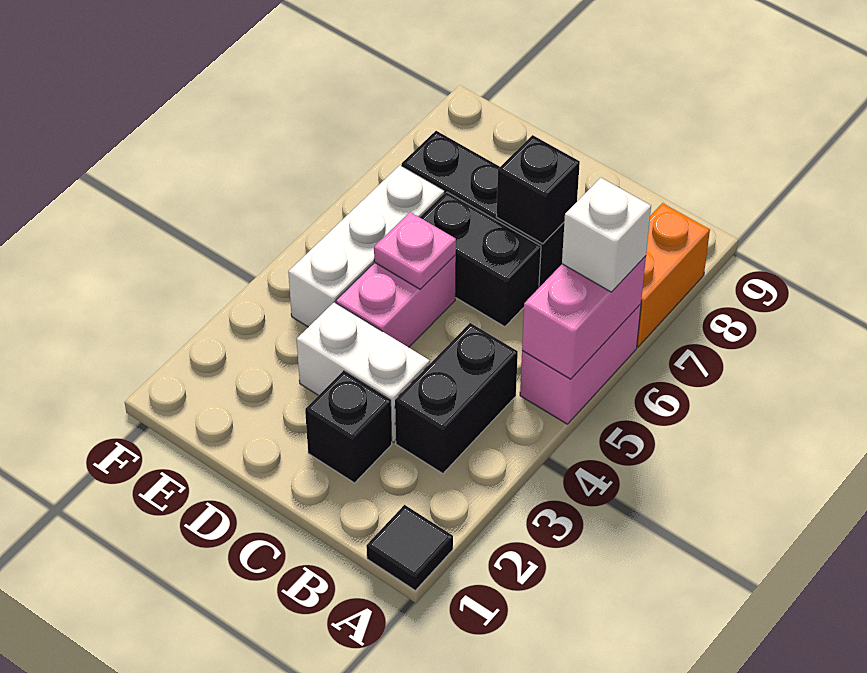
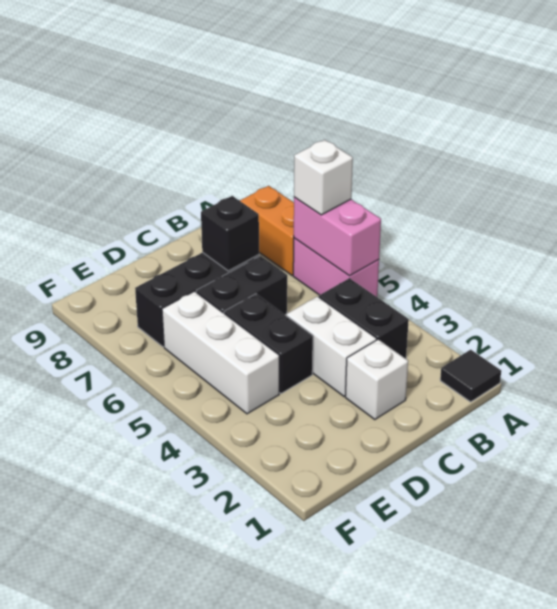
black 1x1 brick [305,371,392,483] -> white 1x1 brick [345,339,408,420]
white 1x2 brick [297,302,430,442] -> white 1x2 brick turned to [286,296,377,396]
pink 1x2 brick [336,255,456,347] -> black 1x2 brick [224,294,313,394]
pink 1x1 plate [374,212,456,289] -> none

